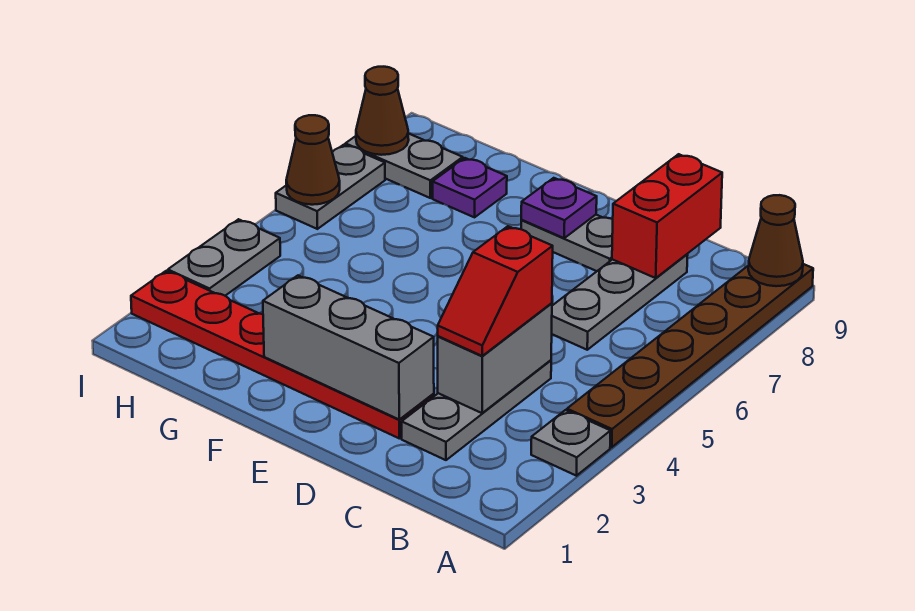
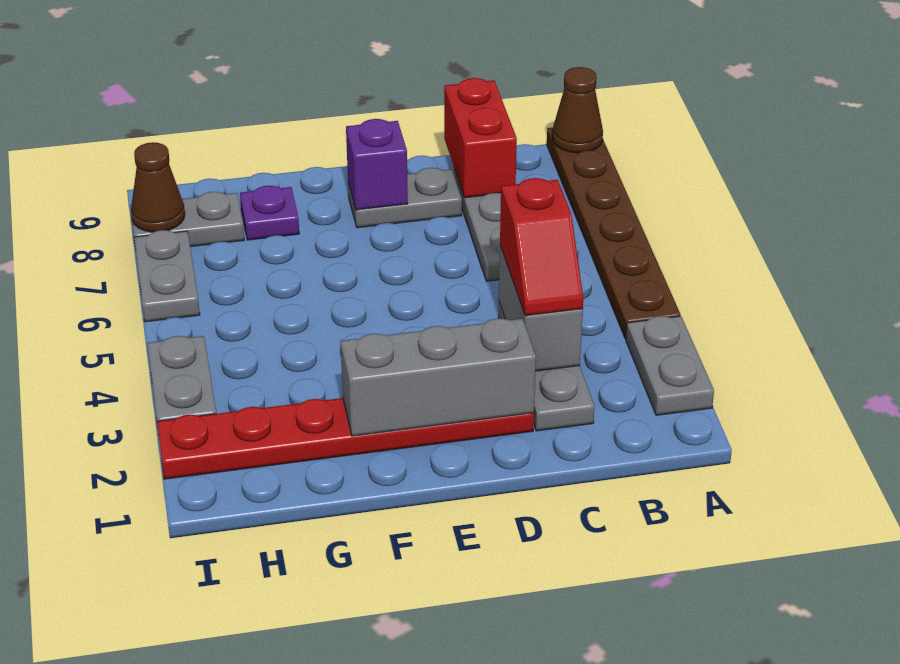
grey 1x1 plate [531,410,610,476] -> grey 1x2 plate [626,316,714,415]
purple 1x1 plate [521,178,597,238] -> purple 1x1 brick [346,119,408,210]
brown 1x1 cone [286,115,340,205] -> none

